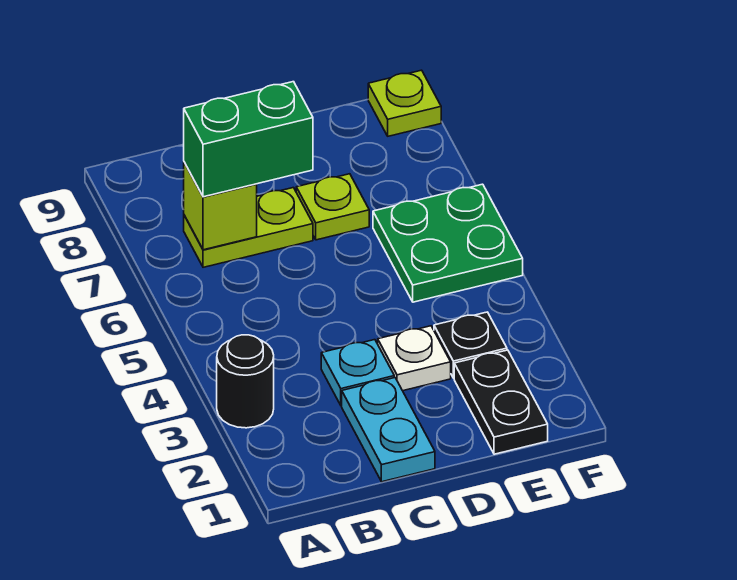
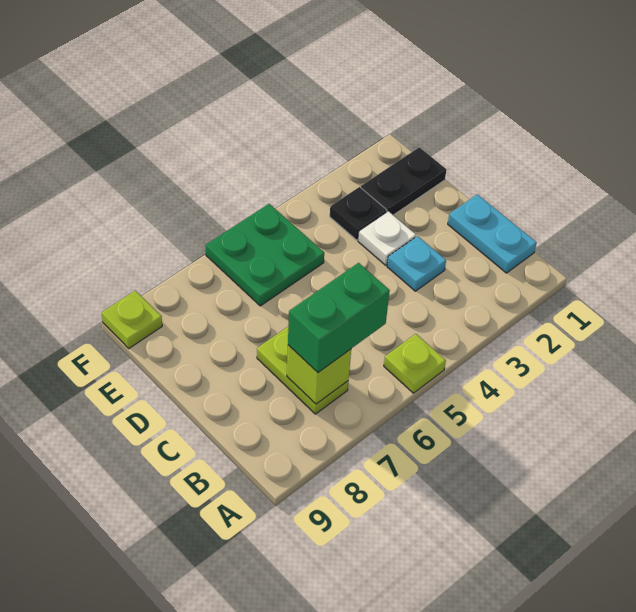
black 1x1 round brick [217,335,274,428] -> none
green 1x2 brick [184,82,313,197] -> green 1x2 brick turned to [288,263,390,372]
cyan 1x2 plate [342,378,435,482] -> cyan 1x2 plate turned to [448,194,537,273]
lime 1x1 plate [296,174,369,240] -> lime 1x1 plate moved to [384,334,446,393]

